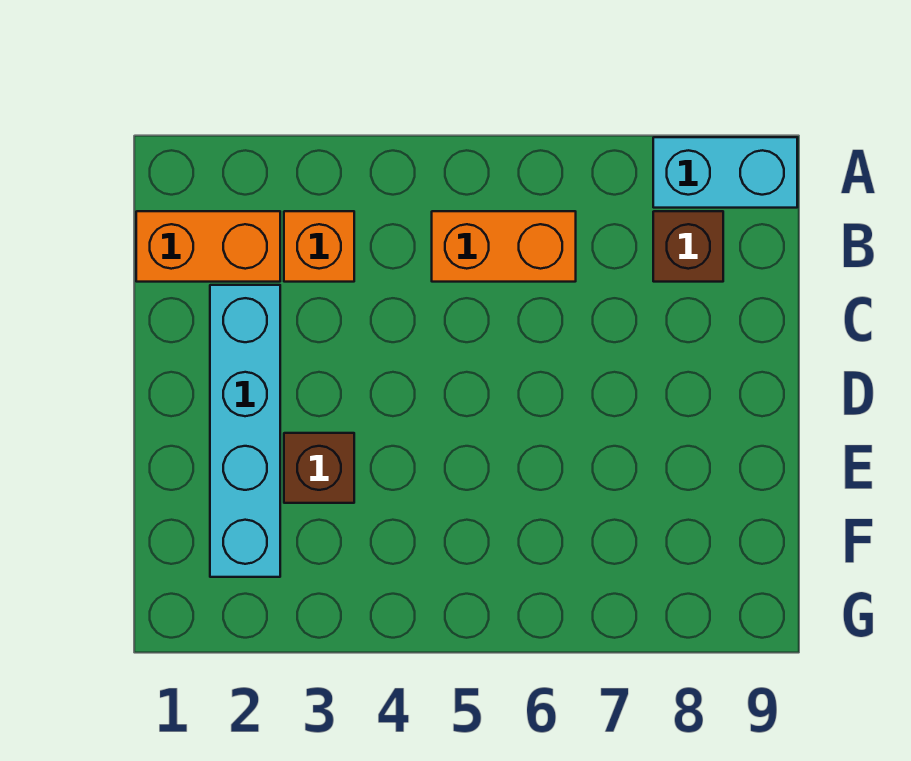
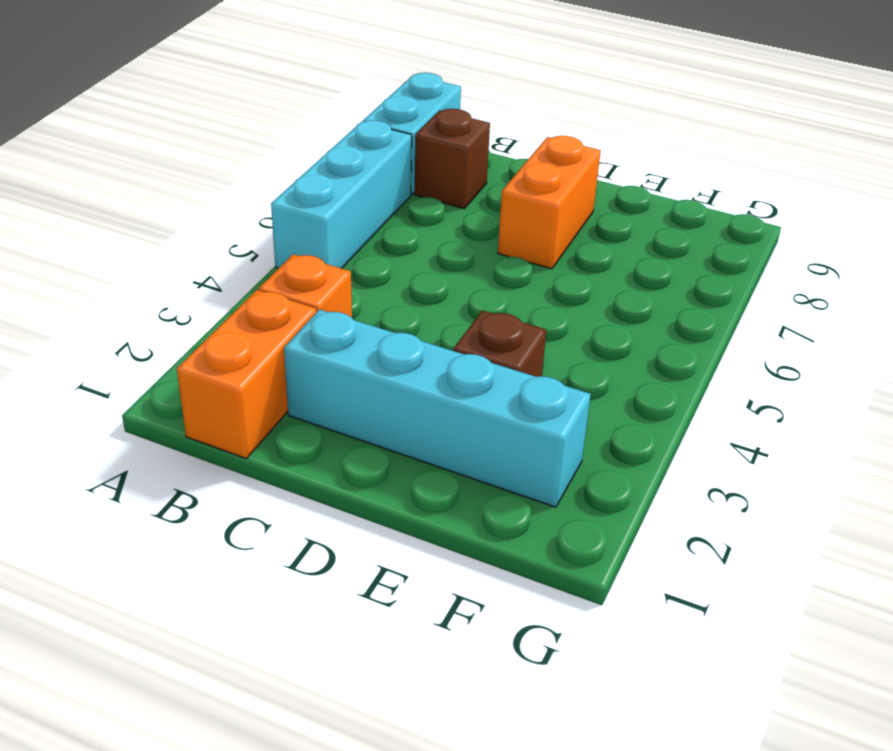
none -> cyan 1x3 brick [271,120,412,269]
orange 1x2 brick [432,211,576,282] -> orange 1x2 brick moved to [498,136,601,269]

